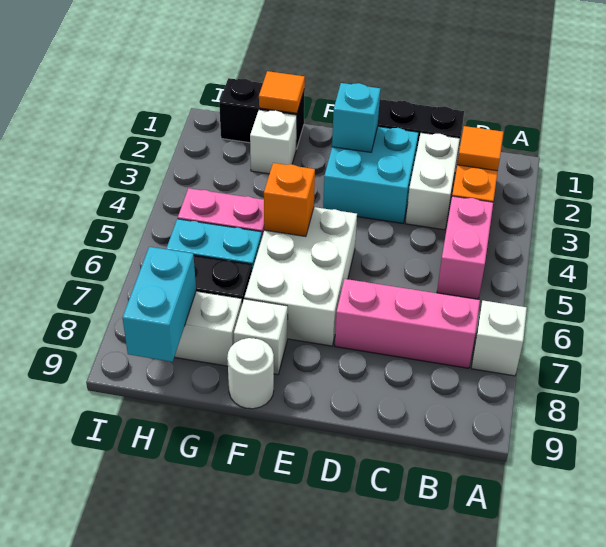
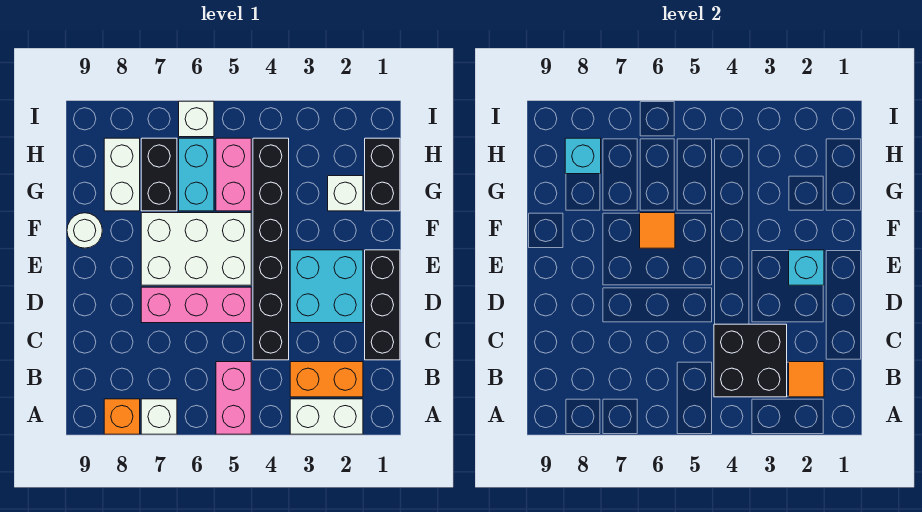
none -> black 2x2 brick [714,324,787,397]
pink 1x2 brick [437,196,493,299] -> pink 1x2 brick turned to [216,362,251,434]
pink 1x3 brick [335,279,480,368] -> pink 1x3 brick turned to [141,287,251,323]
white 1x2 brick [406,133,460,230] -> white 1x2 brick moved to [290,399,363,434]
none -> black 1x6 brick [253,138,289,360]
orange 1x1 brick [264,163,315,237] -> orange 1x1 brick moved to [104,399,140,434]
white 1x1 brick [234,299,288,375] -> white 1x1 brick moved to [179,101,214,137]
orange 1x1 tile [259,71,305,113] -> orange 1x1 tile moved to [640,213,675,248]
cyan 1x2 brick [122,247,196,362] -> cyan 1x1 brick [565,138,601,174]

